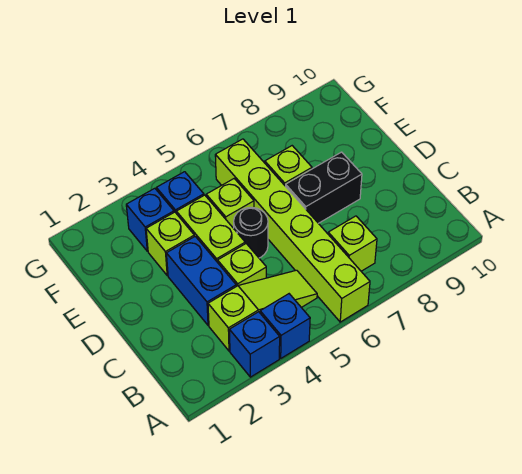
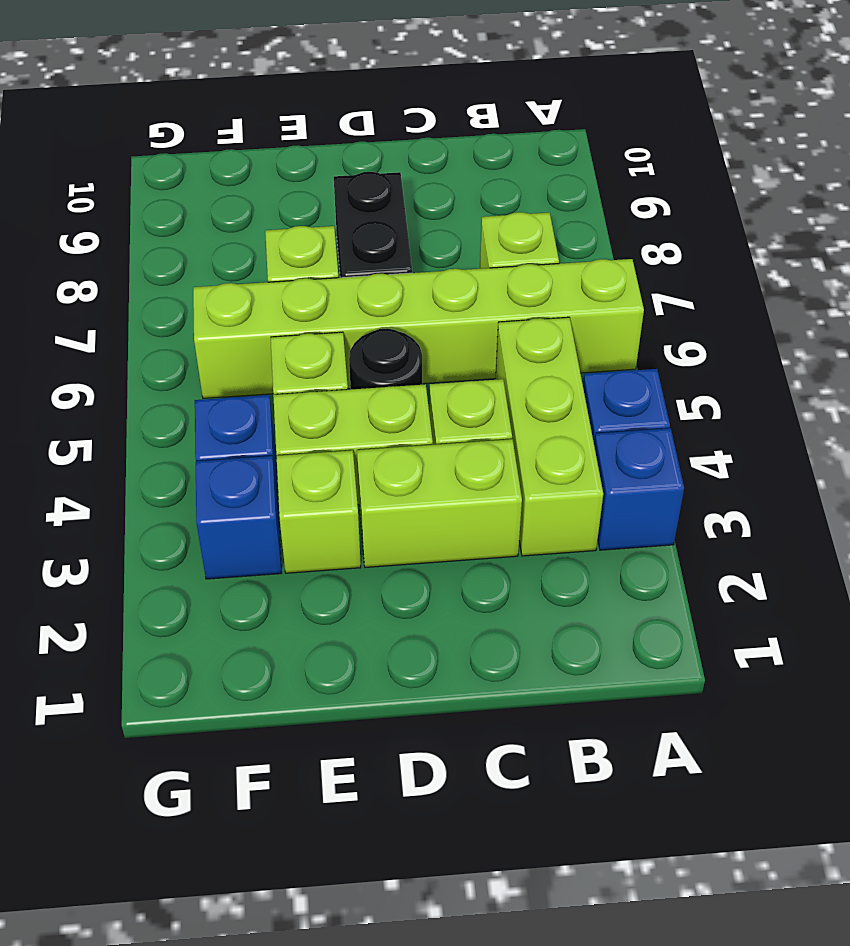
lime 1x3 slope [208,270,317,351] -> lime 1x3 brick [496,317,603,556]
blue 1x2 brick [166,236,236,325] -> lime 1x2 brick [357,439,522,567]

